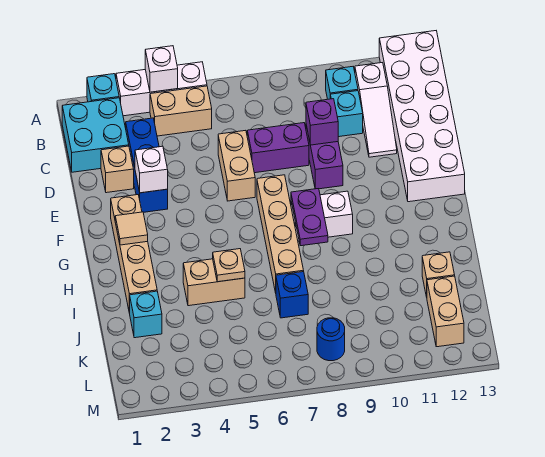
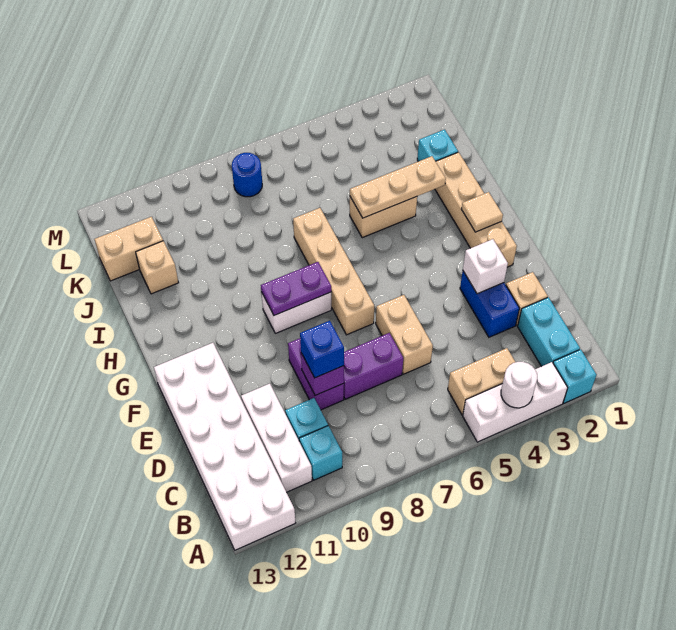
white 1x1 brick [145,46,178,92] -> white 1x1 round brick [501,362,537,408]
cyan 2x2 brick [62,98,129,172] -> cyan 1x2 brick [518,297,580,366]
white 1x3 slope [355,63,397,157] -> white 1x3 brick [241,384,312,492]
blue 1x3 brick [126,118,168,212] -> blue 1x2 brick [460,271,519,337]
purple 1x2 plate [291,189,328,246] -> purple 1x2 plate turned to [261,262,331,315]
tan 1x1 plate [213,249,245,282] -> tan 1x3 plate [350,156,446,218]
blue 1x1 brick [276,272,308,318] -> blue 1x1 brick moved to [300,321,344,378]
tan 1x2 brick [427,276,464,347] -> tan 1x2 brick turned to [94,217,163,281]

